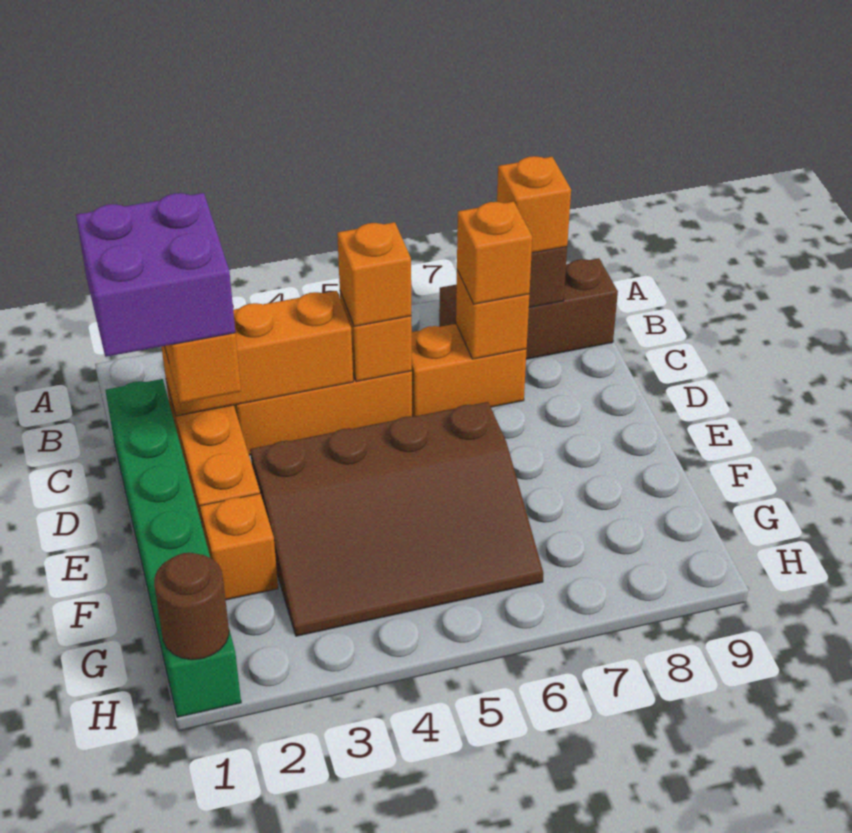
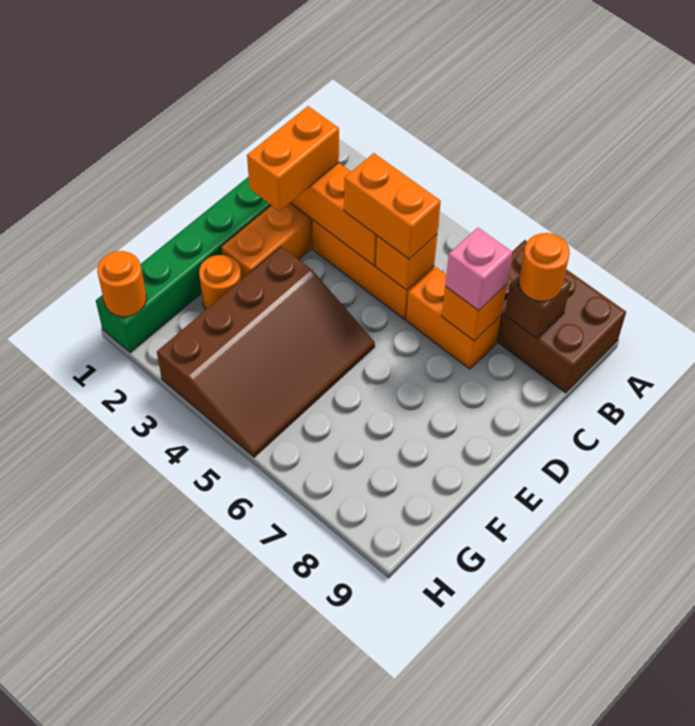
brown 1x3 brick [439,258,618,359] -> brown 2x3 brick [497,240,626,393]
orange 1x1 brick [497,156,571,253] -> orange 1x1 round brick [519,233,570,301]
purple 2x2 brick [76,193,235,357] -> none
orange 1x1 brick [337,222,411,326] -> orange 1x2 brick [344,153,441,259]
orange 1x1 brick [457,201,532,304] -> pink 1x1 brick [445,228,512,311]
brown 3x4 slope [250,402,543,636] -> brown 3x4 slope turned to [157,246,375,457]
orange 1x1 brick [200,494,278,600] -> orange 1x1 round brick [199,255,241,310]
brown 1x1 round brick [154,553,229,660] -> orange 1x1 round brick [97,251,146,317]

